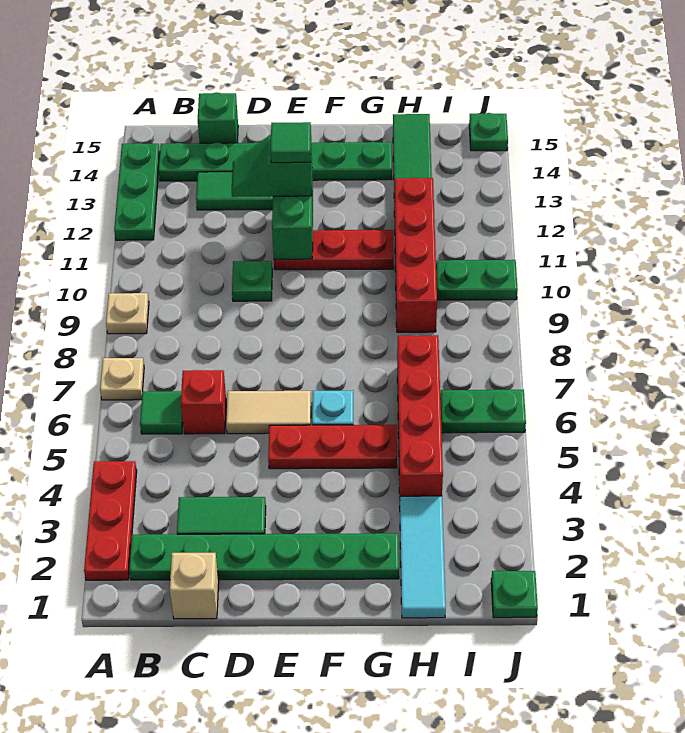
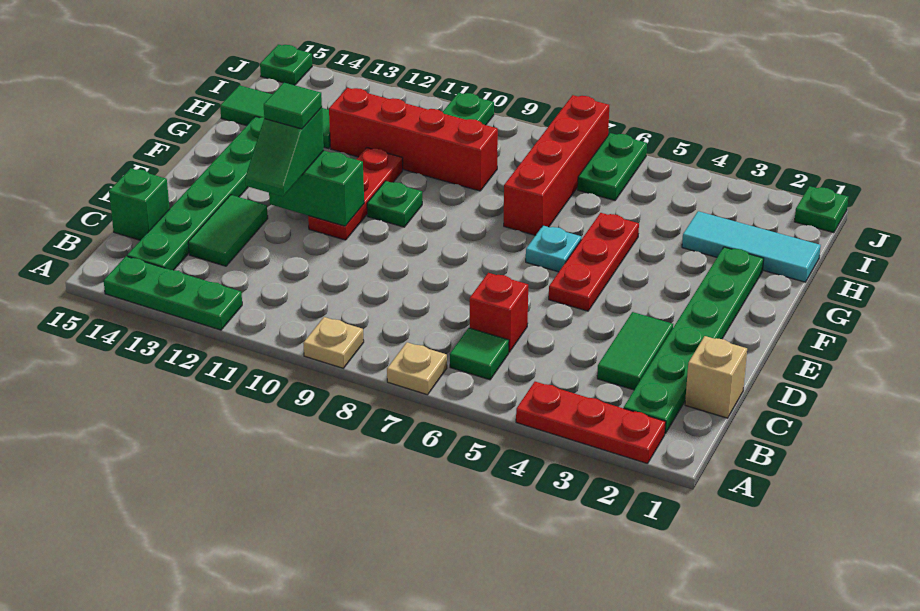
tan 1x2 tile [226,391,311,434] -> none
green 1x1 plate [232,261,272,301] -> green 1x1 plate moved to [367,181,422,227]
red 1x4 brick [397,335,443,496] -> red 1x4 brick turned to [504,95,609,235]

